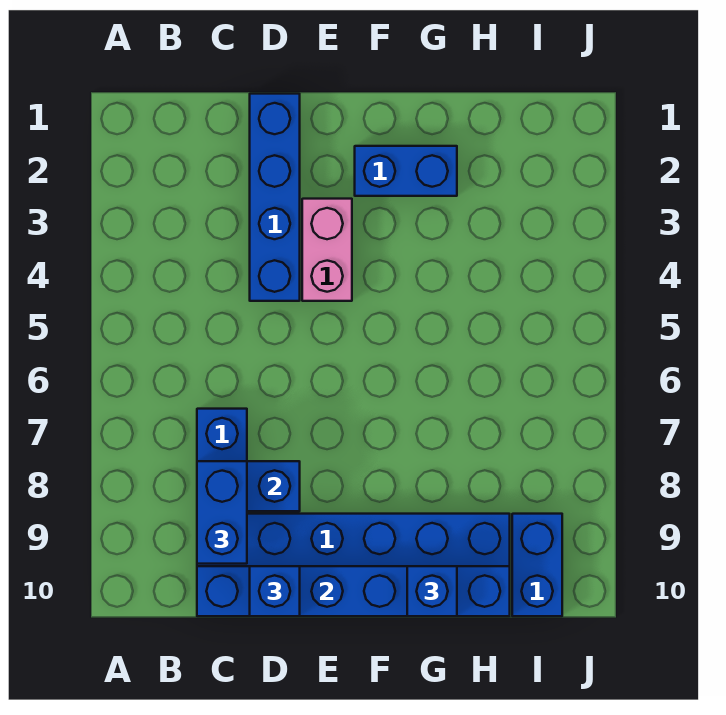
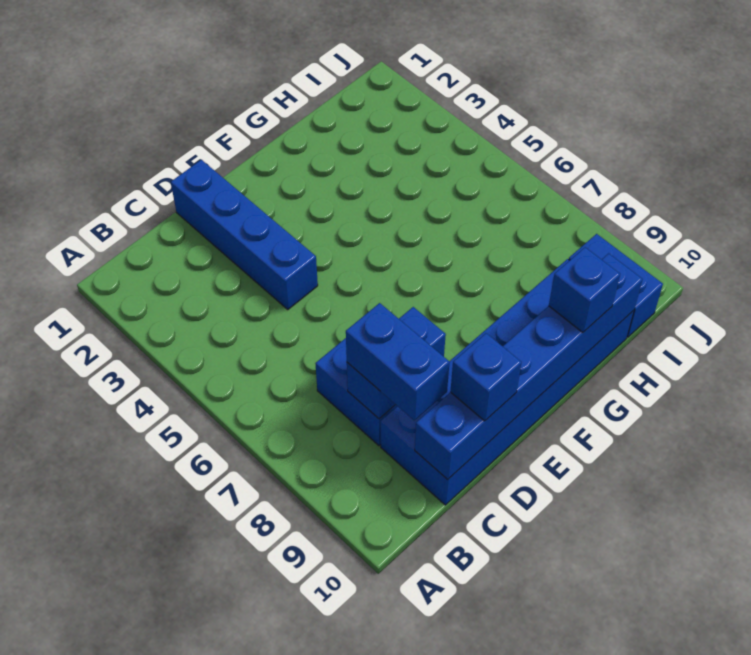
pink 1x2 brick [302,199,352,301] -> none
blue 1x2 brick [355,146,457,196] -> none

